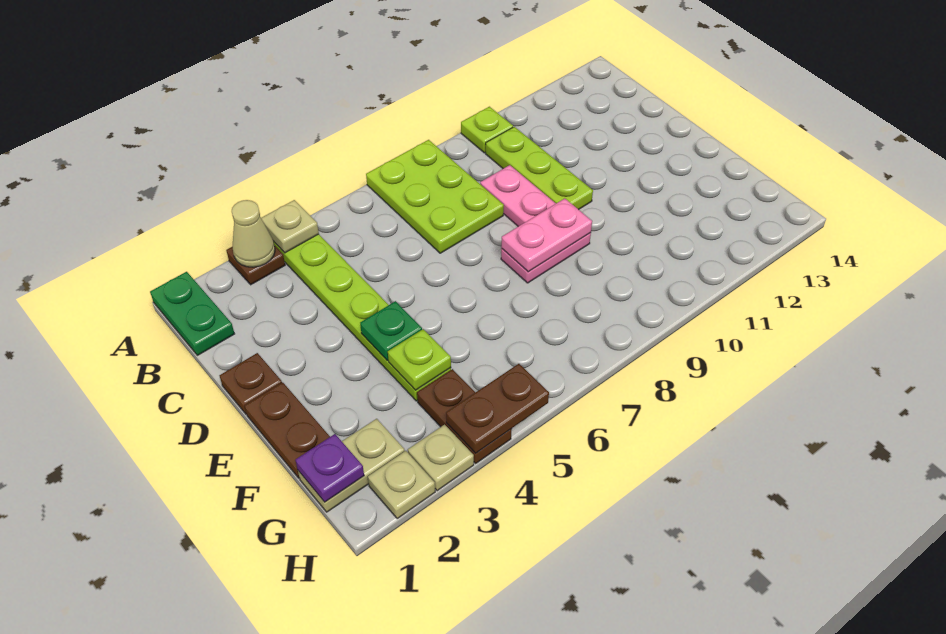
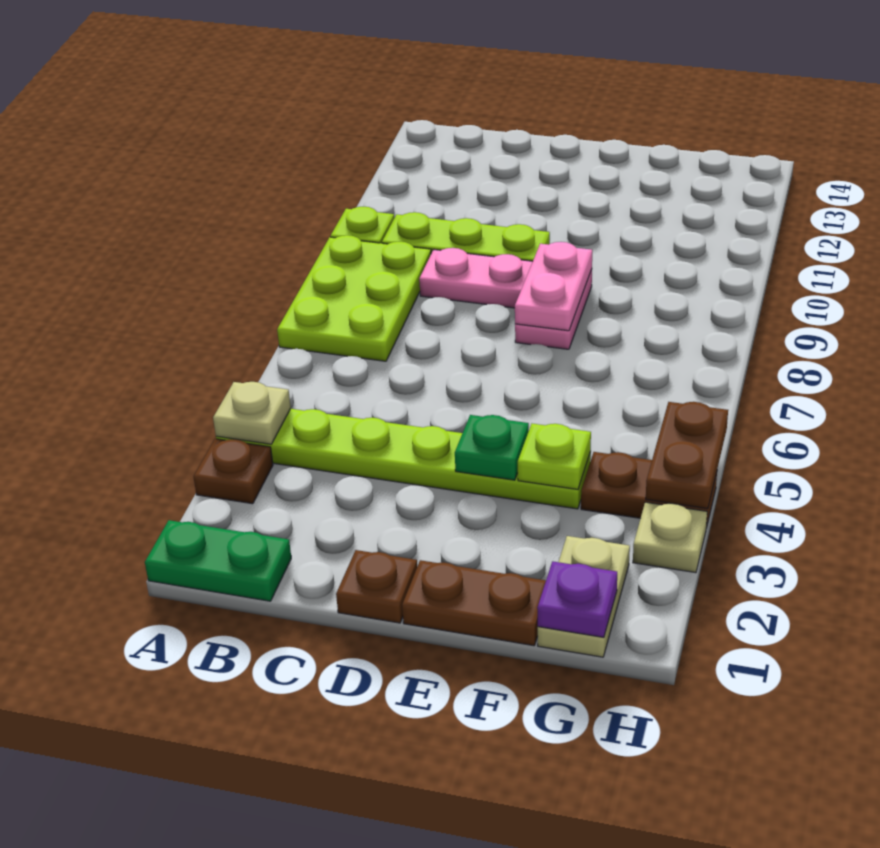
tan 1x1 cone [232,200,275,267] -> none
lime 2x3 plate [366,140,504,253] -> lime 2x3 plate turned to [277,235,431,361]
tan 1x1 plate [368,451,435,518] -> none

